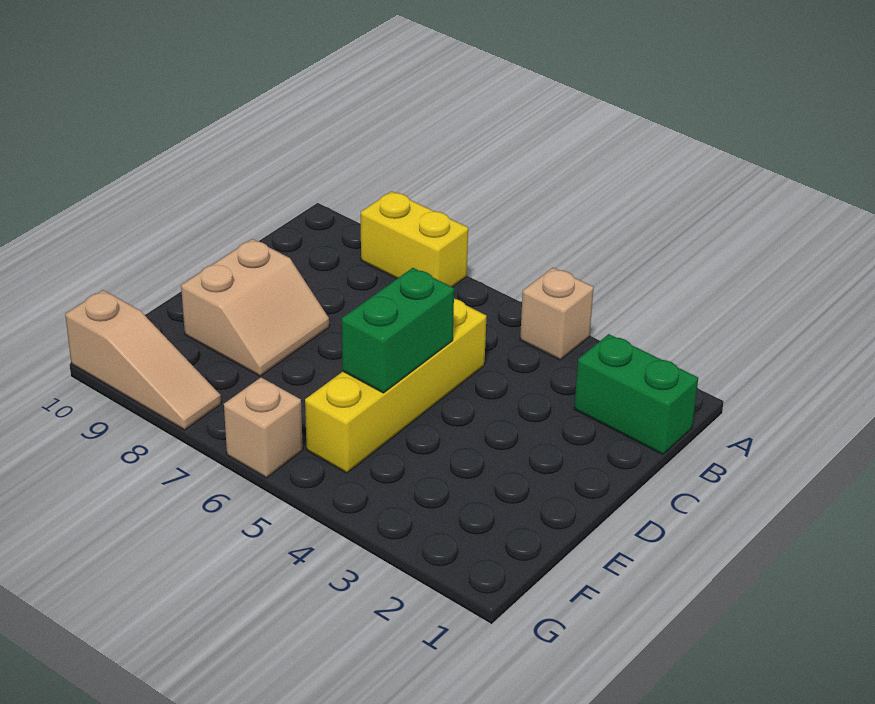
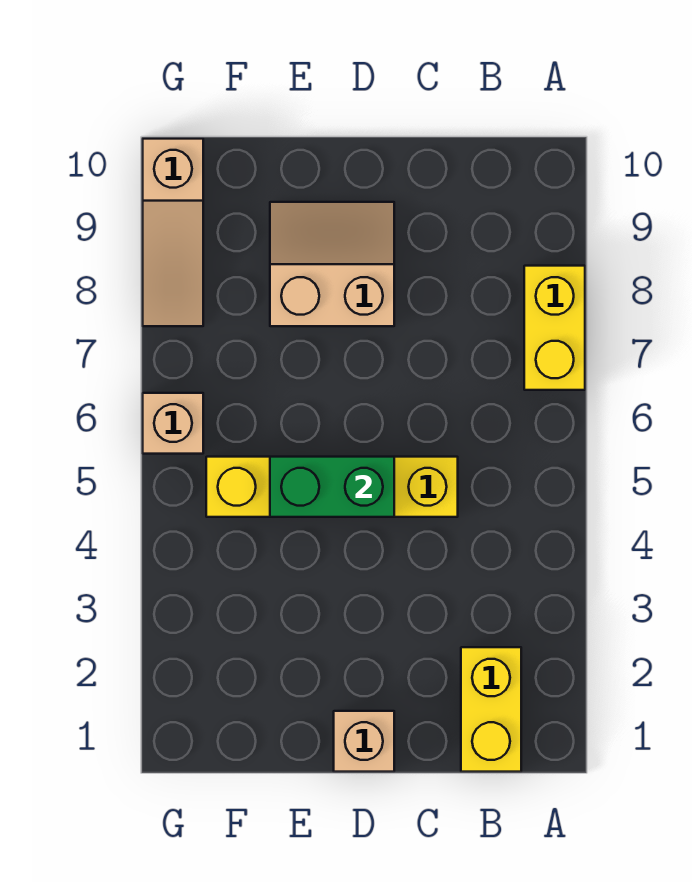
tan 1x1 brick [520,268,594,360] -> tan 1x1 brick moved to [334,711,394,772]
green 1x2 brick [574,334,698,455] -> yellow 1x2 brick [461,647,521,772]
tan 2x2 slope [181,239,329,376] -> tan 2x2 slope turned to [270,202,394,326]

